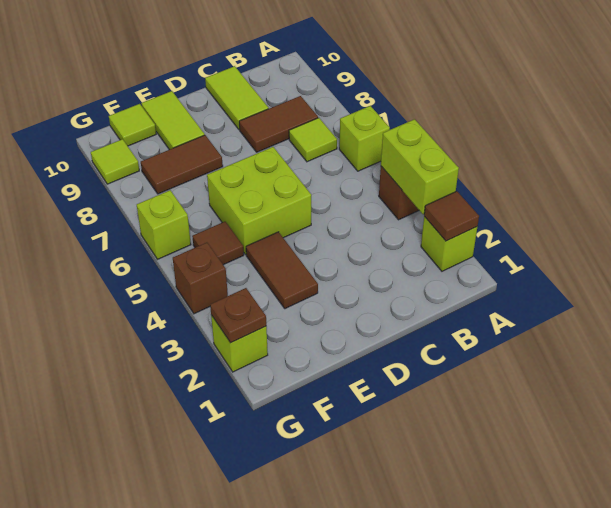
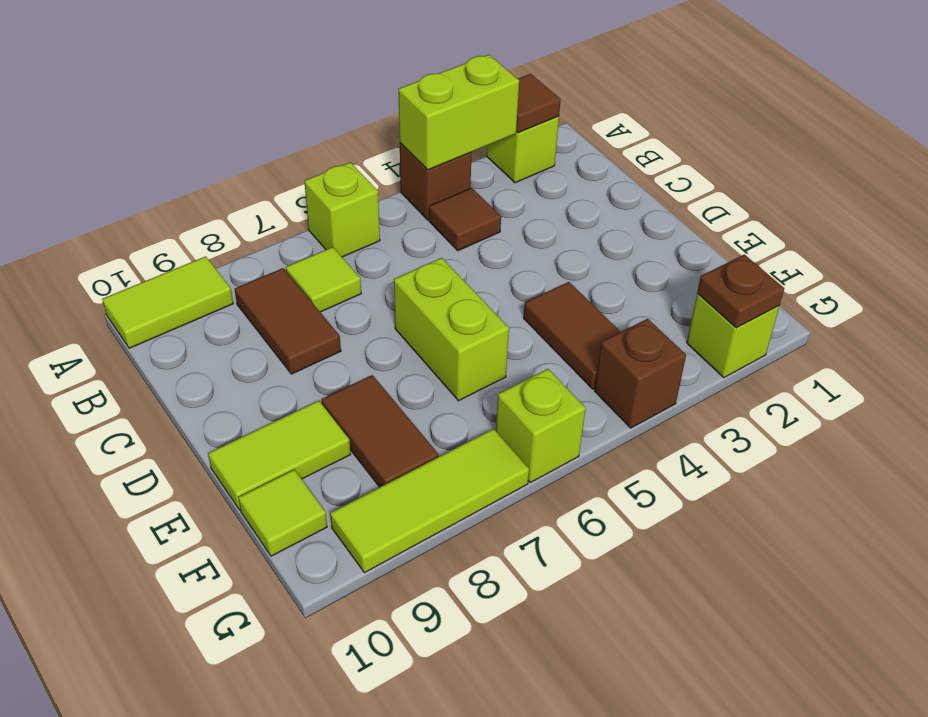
lime 1x2 tile [205,66,269,130] -> lime 1x2 tile moved to [102,256,233,348]
lime 2x2 brick [207,147,311,255] -> lime 1x2 brick [394,258,509,401]
brown 1x2 tile [246,232,318,309] -> brown 1x2 tile turned to [524,282,620,389]
brown 1x1 tile [192,222,244,265] -> brown 1x1 tile moved to [429,188,501,251]
lime 1x1 tile [91,139,139,184] -> lime 1x3 tile [330,429,529,573]

